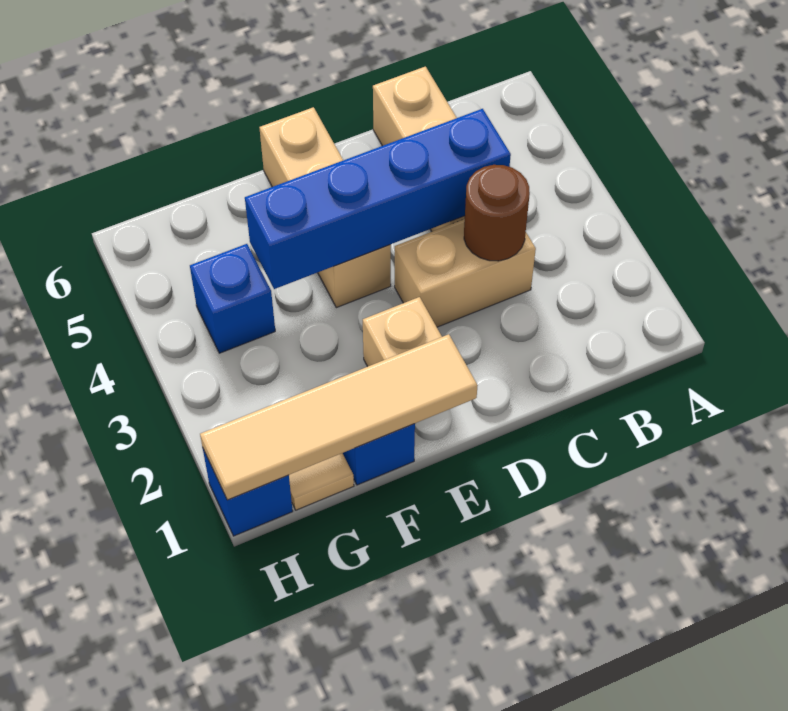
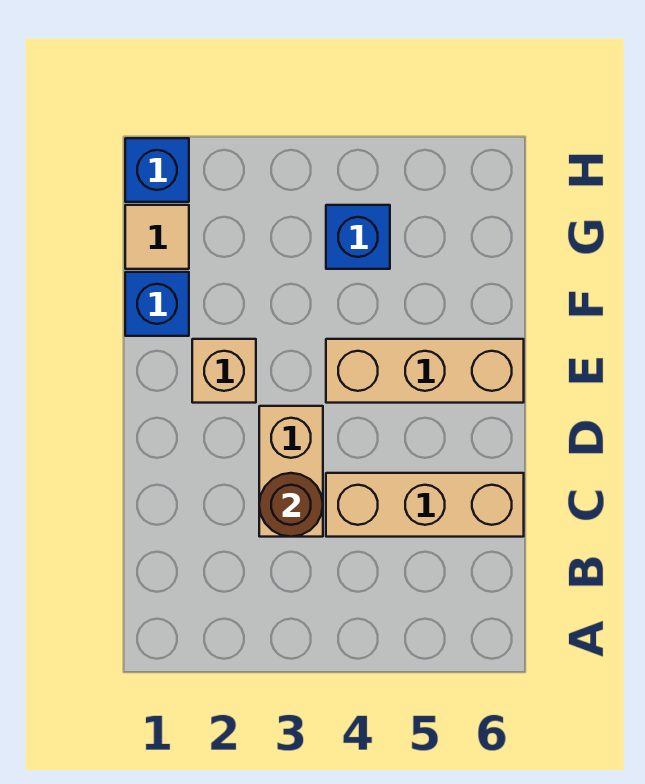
blue 1x4 brick [245,109,511,289] -> none
tan 1x4 tile [200,334,478,500] -> none

